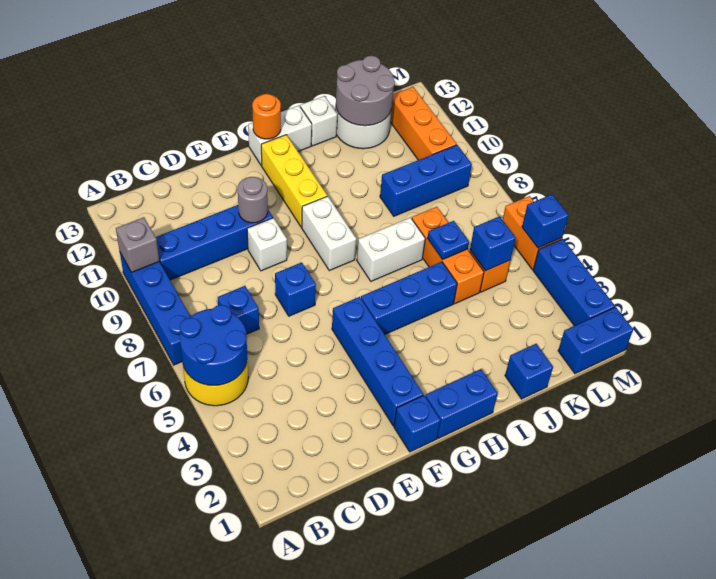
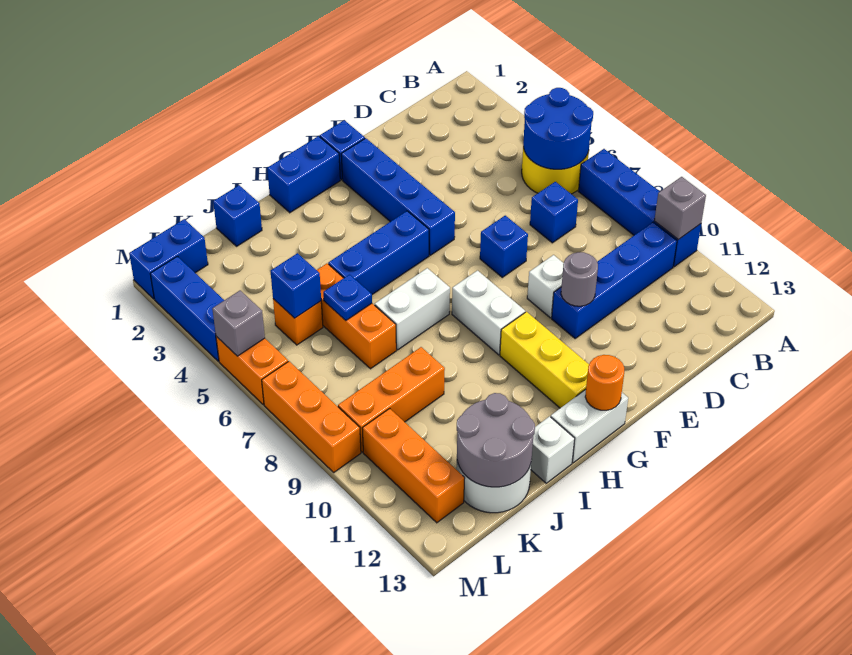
blue 1x3 brick [380,145,472,216] -> orange 1x3 brick [338,347,445,452]
blue 1x1 brick [522,194,568,248] -> grey 1x1 brick [212,290,265,356]
none -> orange 1x3 brick [262,361,361,472]

